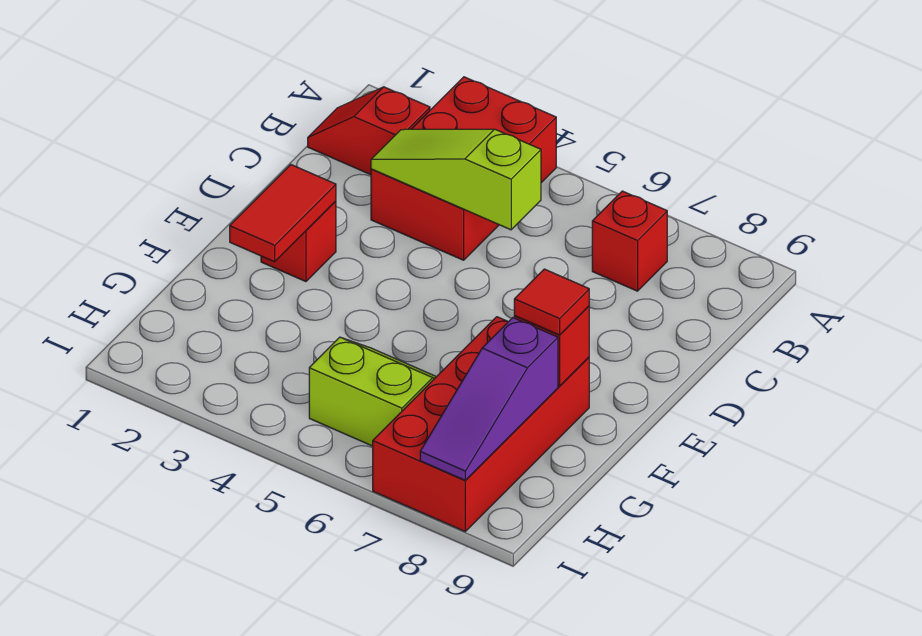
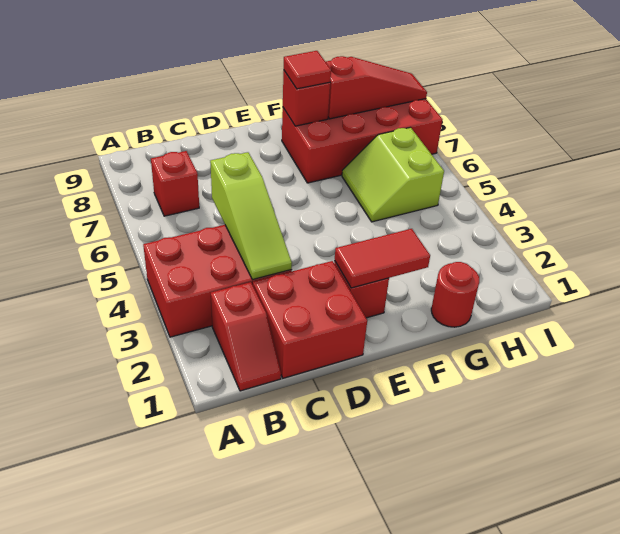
none -> red 2x2 brick [253,261,367,378]
none -> red 1x1 round brick [431,262,479,327]
purple 1x3 slope [420,318,558,480] -> red 1x3 slope [326,56,427,119]

